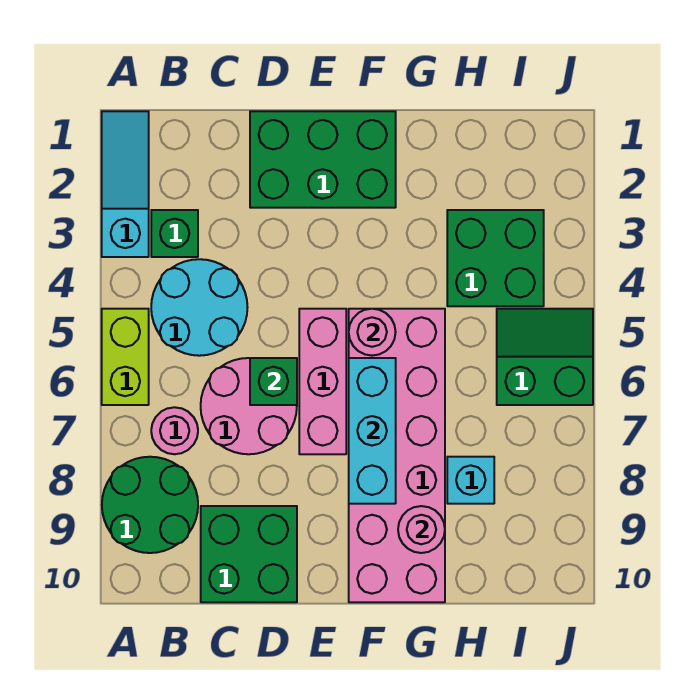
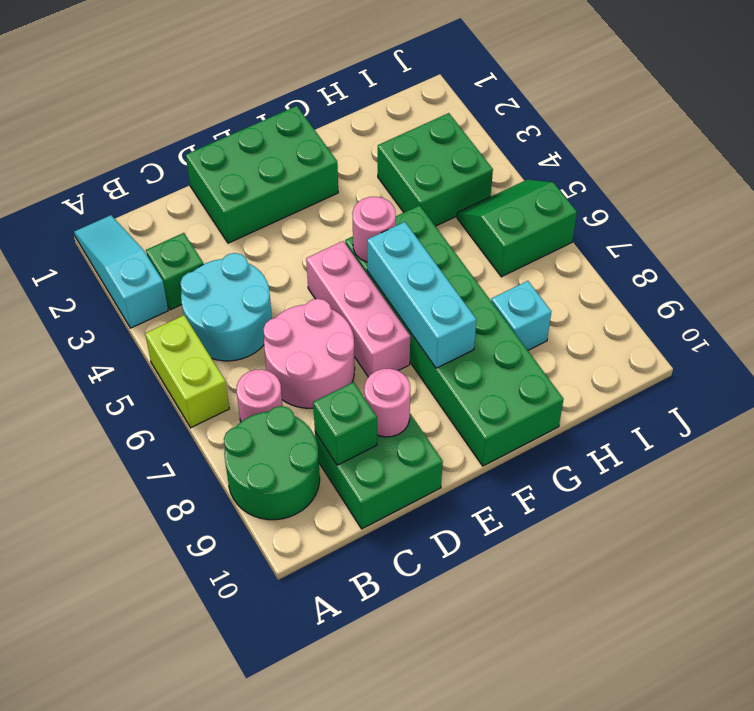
green 1x1 brick [250,358,297,405] -> green 1x1 brick moved to [313,382,377,465]
pink 2x6 brick [349,309,445,602] -> green 2x6 brick [345,205,564,466]
pink 1x1 round brick [398,506,445,553] -> pink 1x1 round brick moved to [364,369,410,437]

